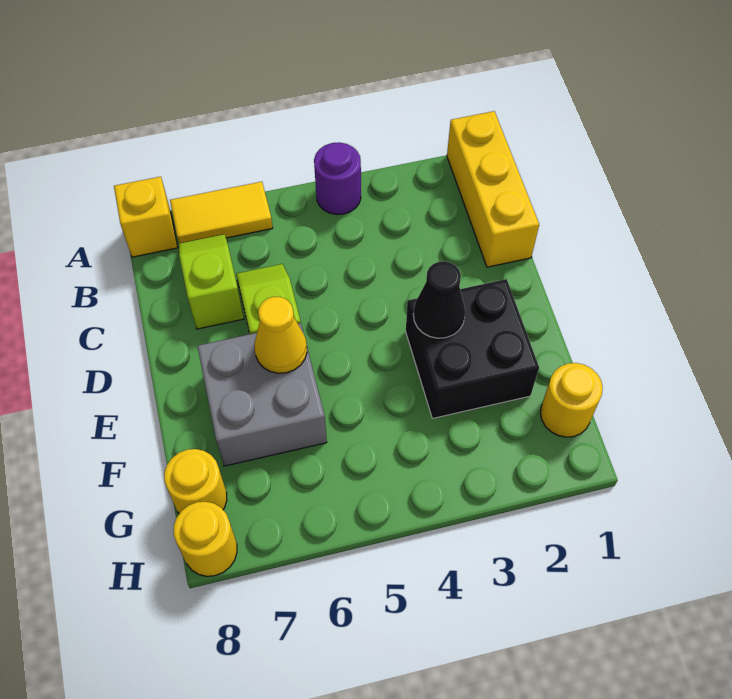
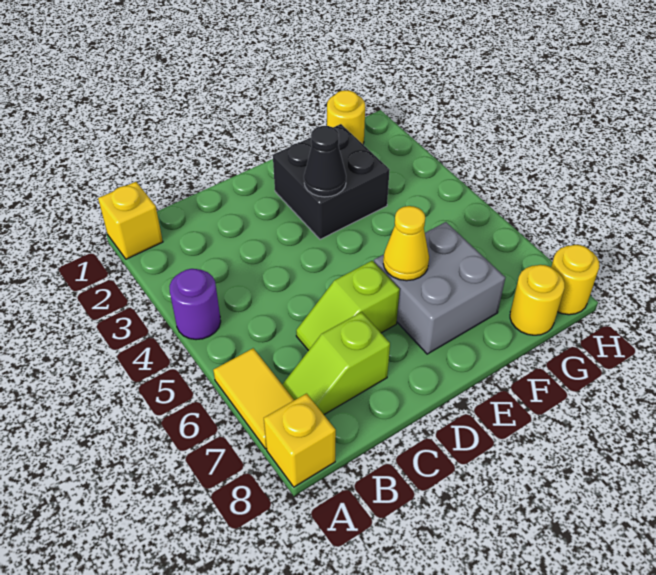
yellow 1x3 brick [447,111,539,267] -> yellow 1x1 brick [98,182,163,259]

